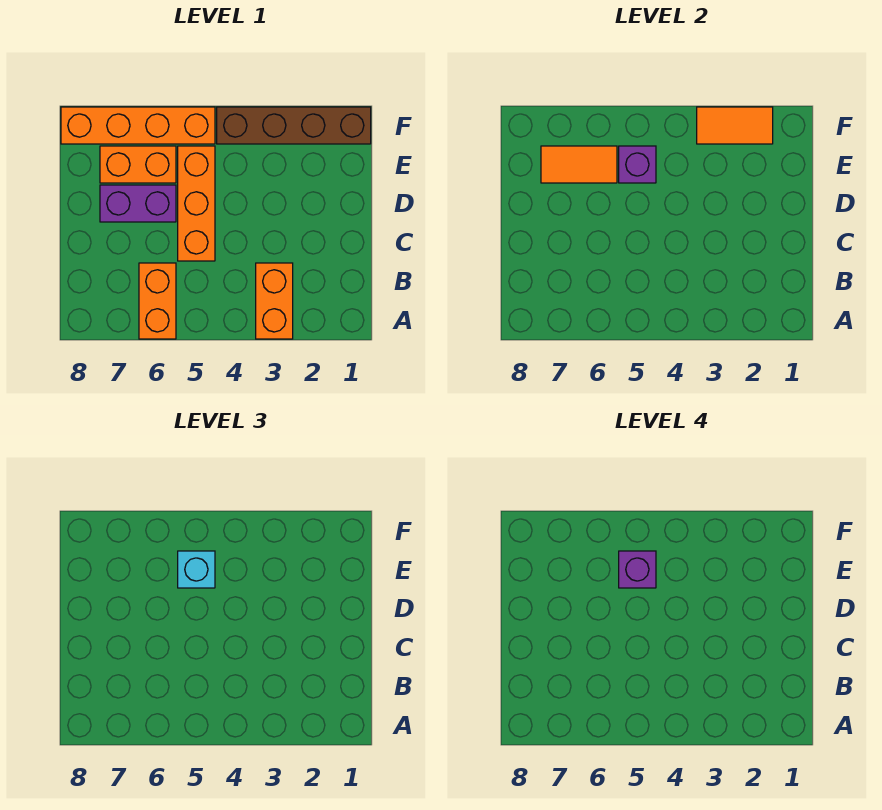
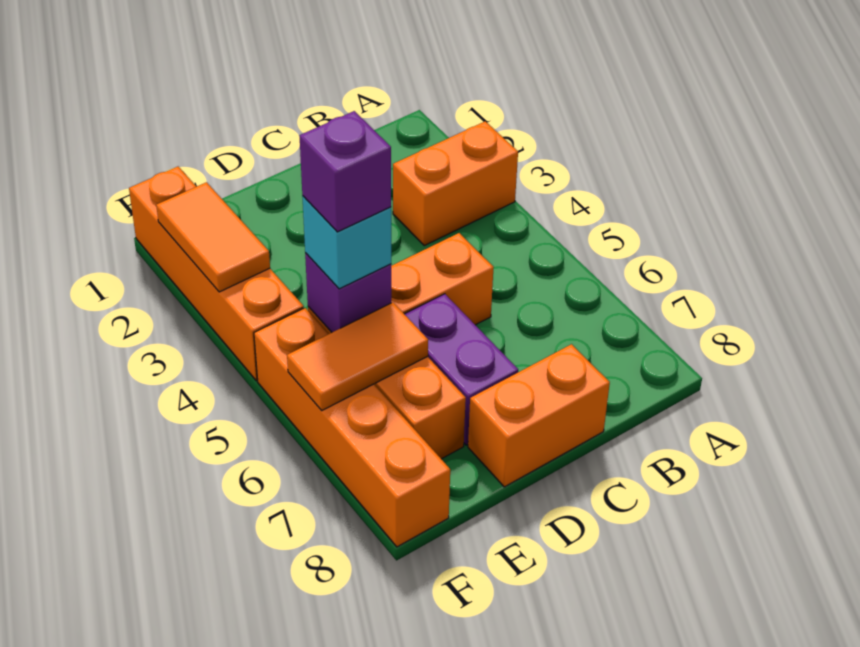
orange 1x2 brick [139,263,176,339] -> orange 1x2 brick moved to [468,344,610,487]
orange 1x2 tile [541,146,617,183] -> orange 1x2 tile turned to [287,302,428,411]
brown 1x4 brick [217,107,371,144] -> orange 1x4 brick [129,167,304,381]

